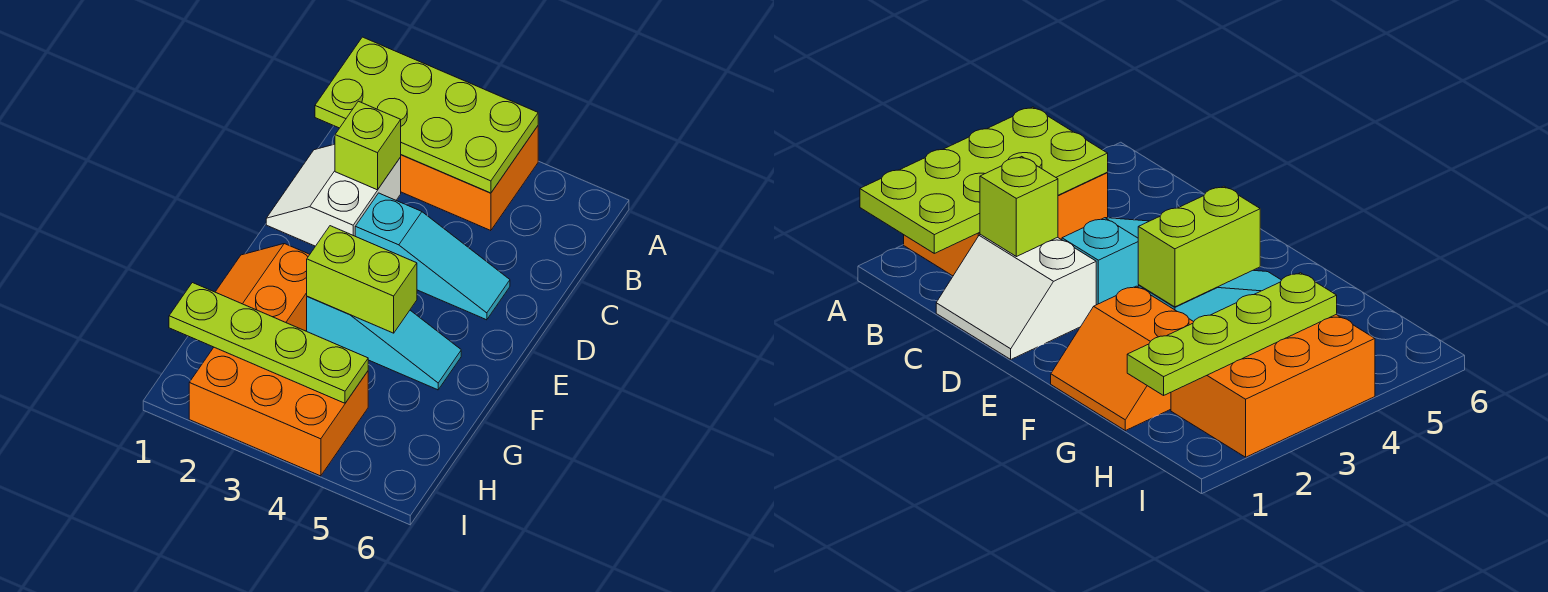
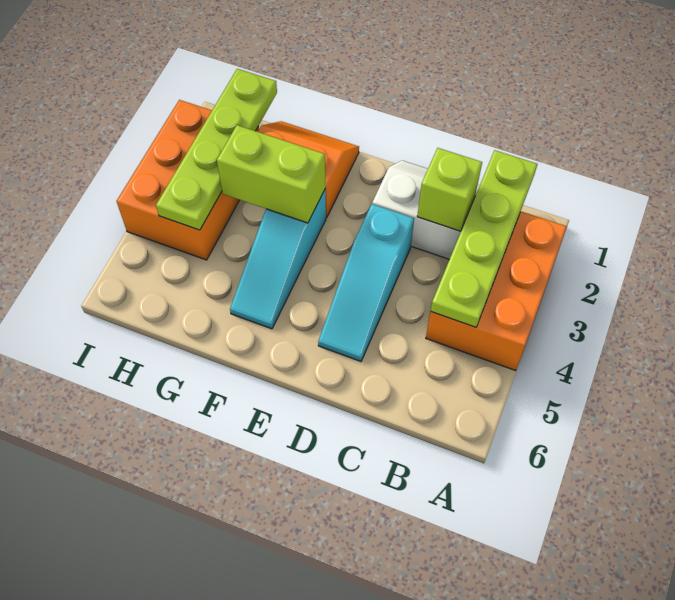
lime 2x4 plate [315,37,538,193] -> lime 1x4 plate [431,150,537,327]
lime 1x2 brick [307,226,417,333] -> lime 1x2 brick turned to [217,125,325,223]

